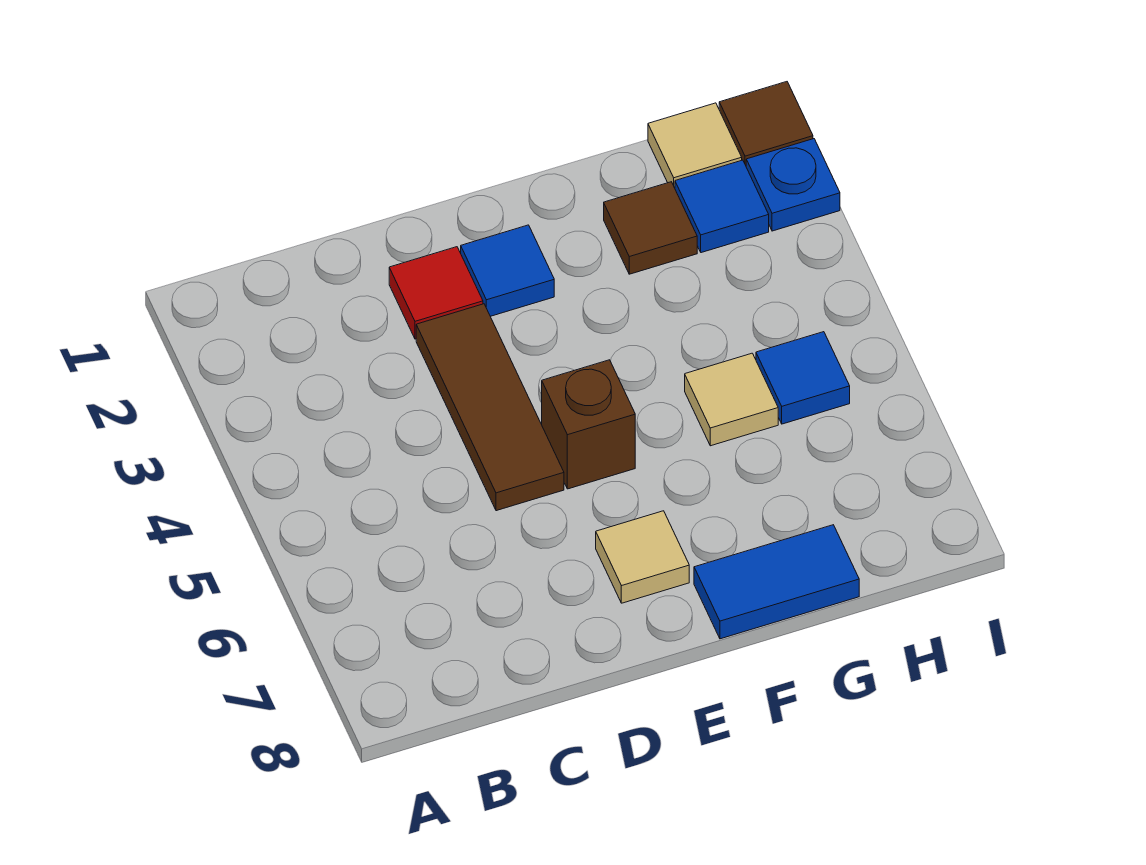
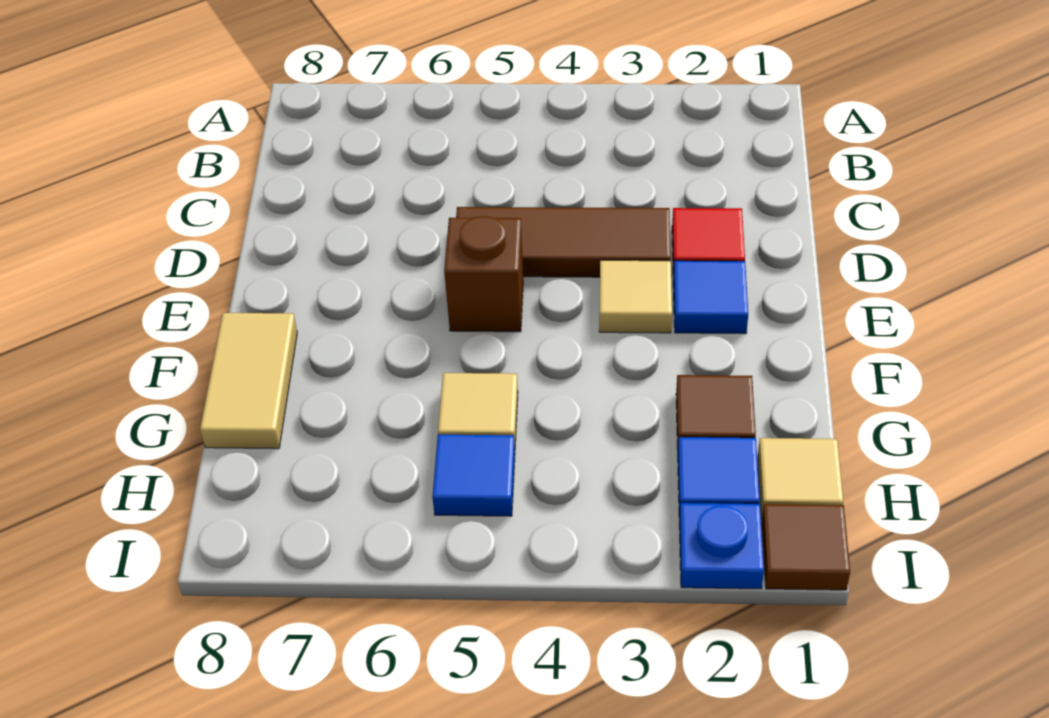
tan 1x1 tile [596,511,689,603] -> tan 1x1 tile moved to [599,260,672,333]
blue 1x2 tile [694,525,859,639] -> tan 1x2 tile [200,313,297,449]

